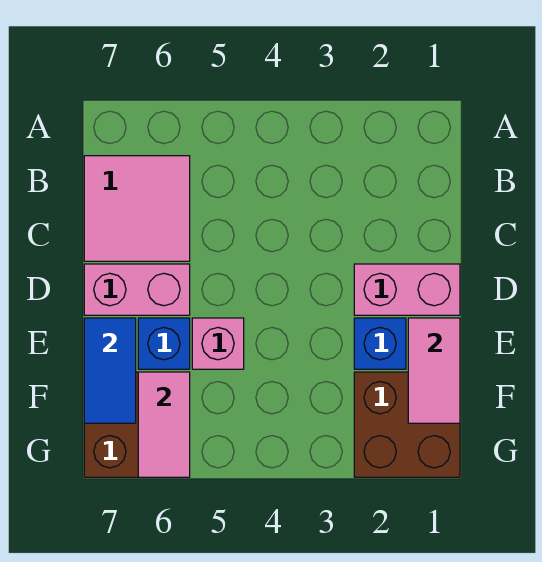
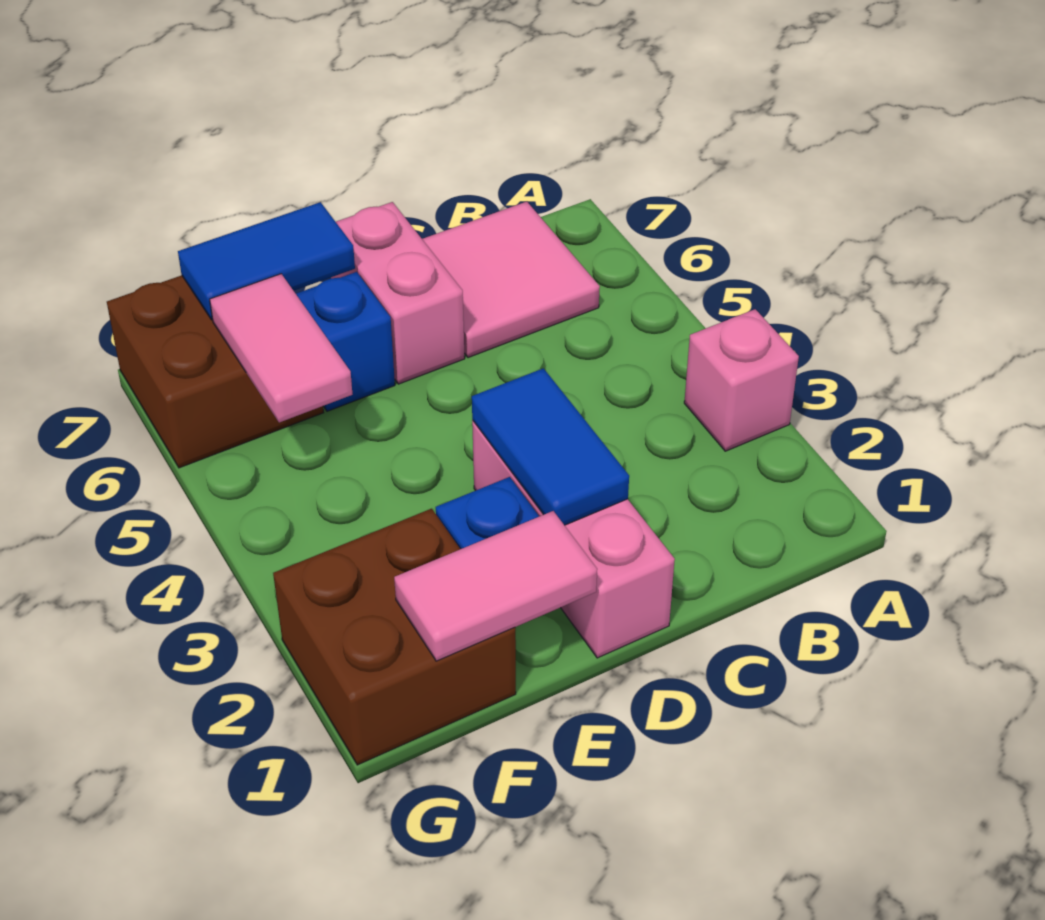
pink 1x2 brick [354,264,460,315] -> pink 1x3 brick [472,421,675,658]
none -> blue 1x2 tile [472,368,629,525]
pink 1x1 brick [192,318,244,369] -> pink 1x1 brick moved to [684,309,799,451]
pink 1x2 tile [138,372,190,477] -> pink 1x2 tile turned to [210,274,352,422]

